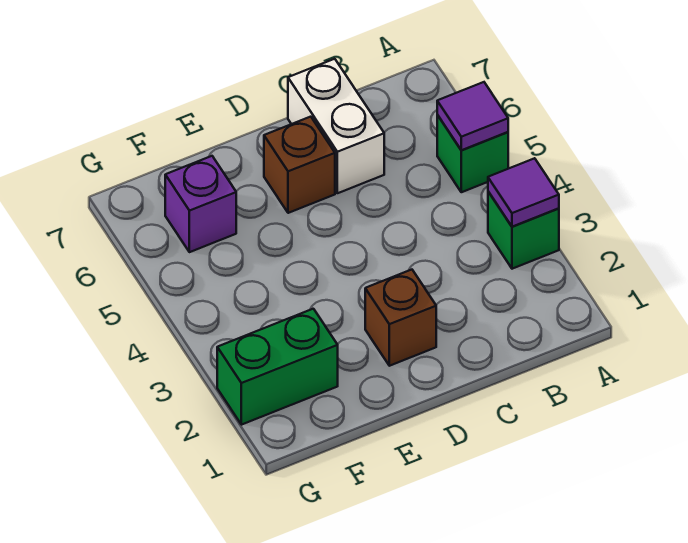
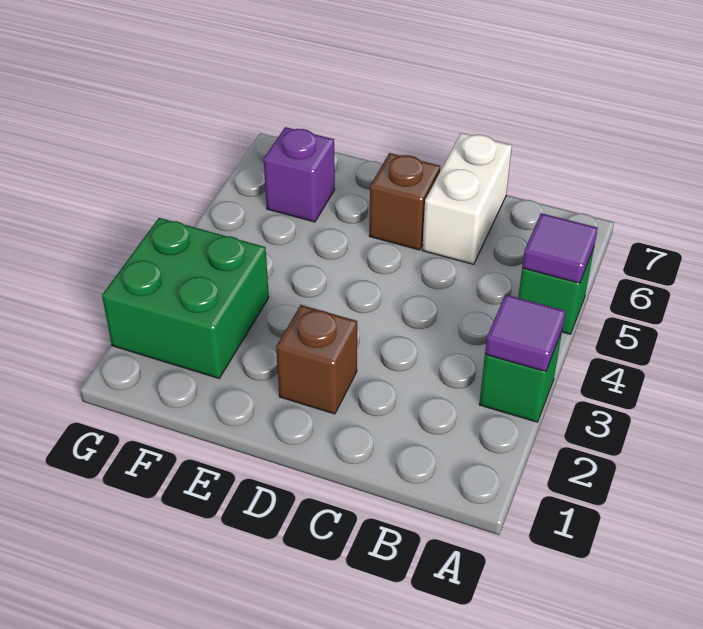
green 1x2 brick [217,309,338,425] -> green 2x2 brick [102,218,269,378]

